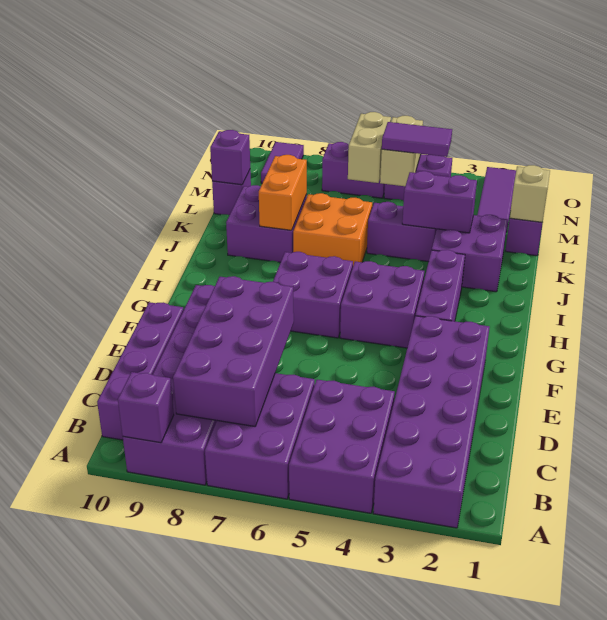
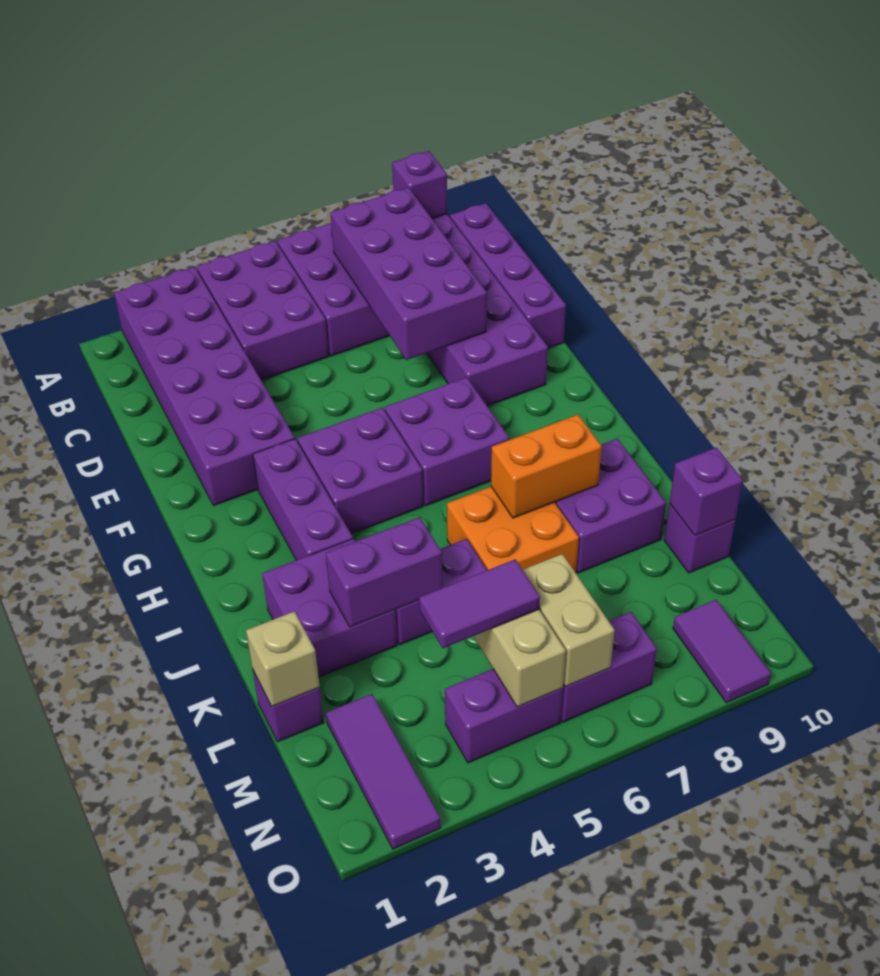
orange 1x2 brick [259,155,307,230] -> orange 1x2 brick turned to [491,415,602,518]

